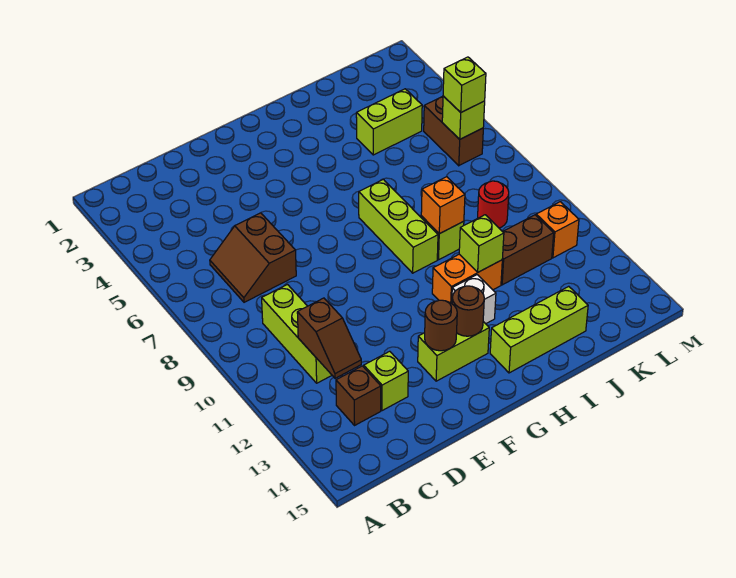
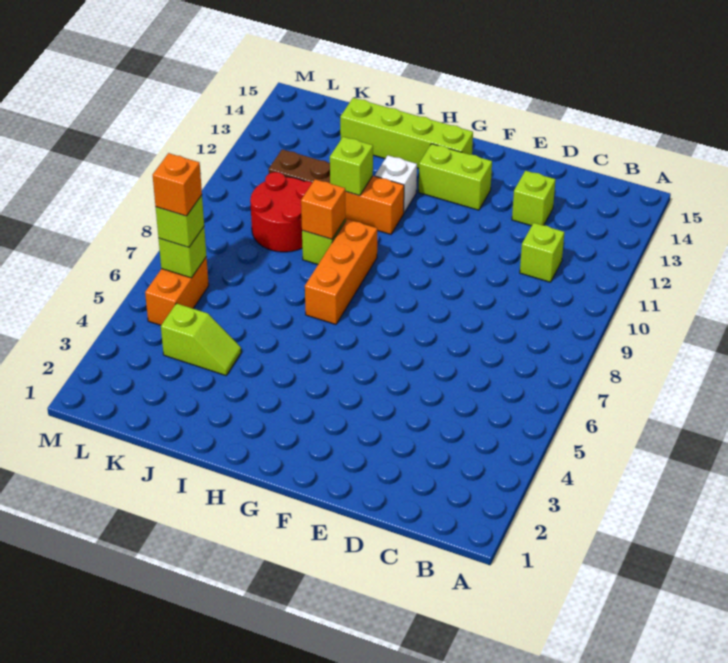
brown 2x2 slope [210,213,296,302] -> none
lime 1x3 brick [262,285,332,383] -> lime 1x1 brick [520,223,564,282]
brown 1x2 slope [297,298,361,378] -> none
brown 1x1 brick [336,366,381,425] -> none
brown 1x1 round brick [425,300,457,351] -> none
brown 1x1 round brick [452,286,484,336] -> none
lime 1x3 brick [359,179,438,273] -> orange 1x3 brick [305,219,377,324]
lime 1x3 brick [490,286,588,373] -> lime 1x4 brick [340,98,473,168]
lime 1x2 brick [356,89,422,155] -> lime 1x2 slope [161,303,241,375]
red 1x1 round brick [478,181,509,228] -> red 2x2 round brick [250,172,312,252]
brown 1x2 brick [424,96,483,166] -> orange 1x2 brick [145,257,209,325]
orange 1x1 brick [536,202,579,258] -> orange 1x1 brick moved to [153,153,202,216]

